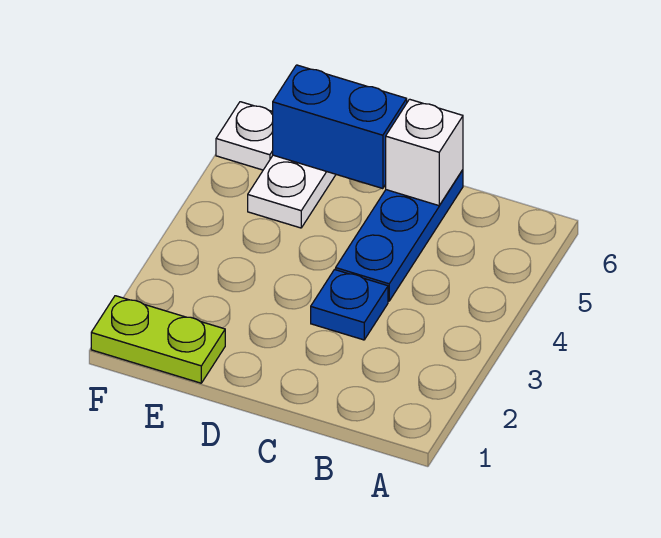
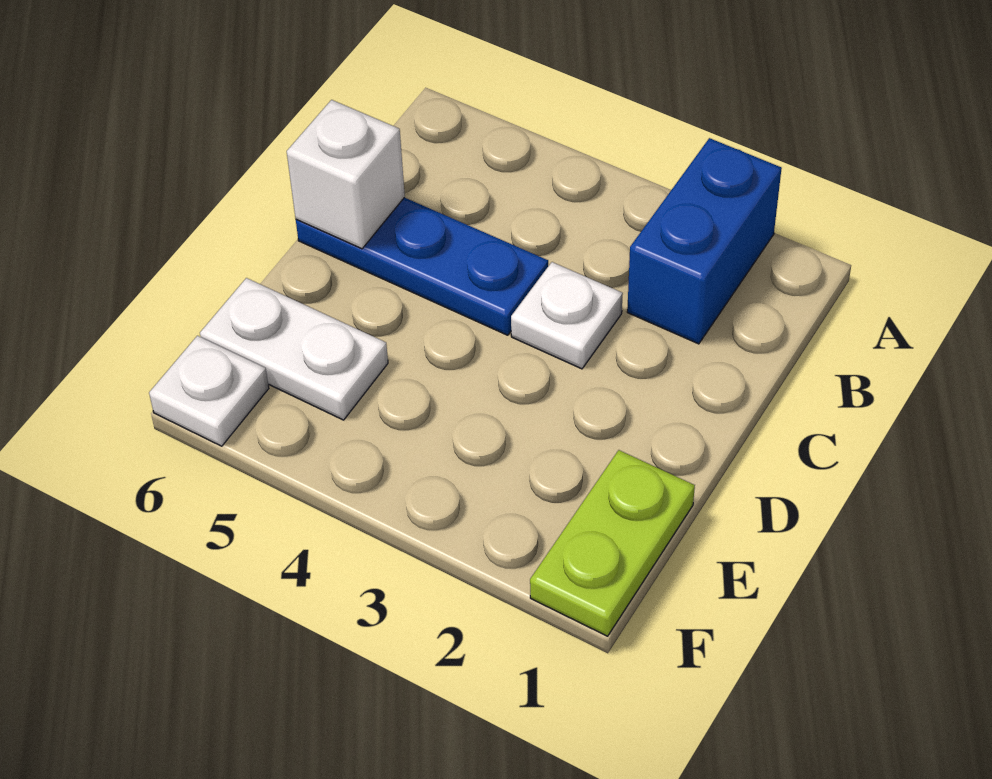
blue 1x1 plate [311,270,388,340] -> white 1x1 plate [511,262,623,369]
blue 1x2 brick [273,65,407,189] -> blue 1x2 brick moved to [627,138,782,344]

